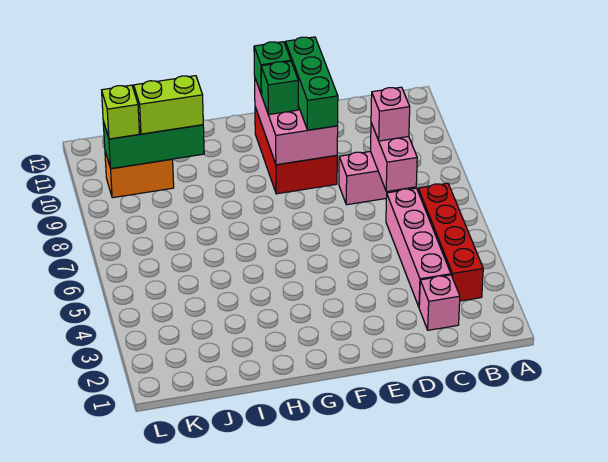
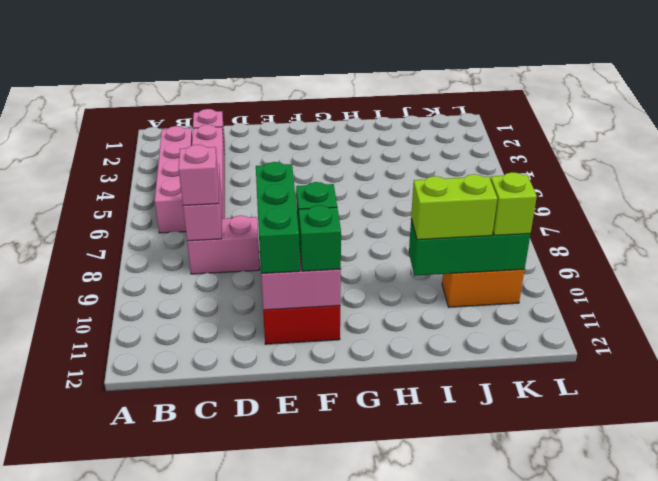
red 1x4 brick [418,183,483,301] -> pink 1x4 brick [155,126,192,233]

